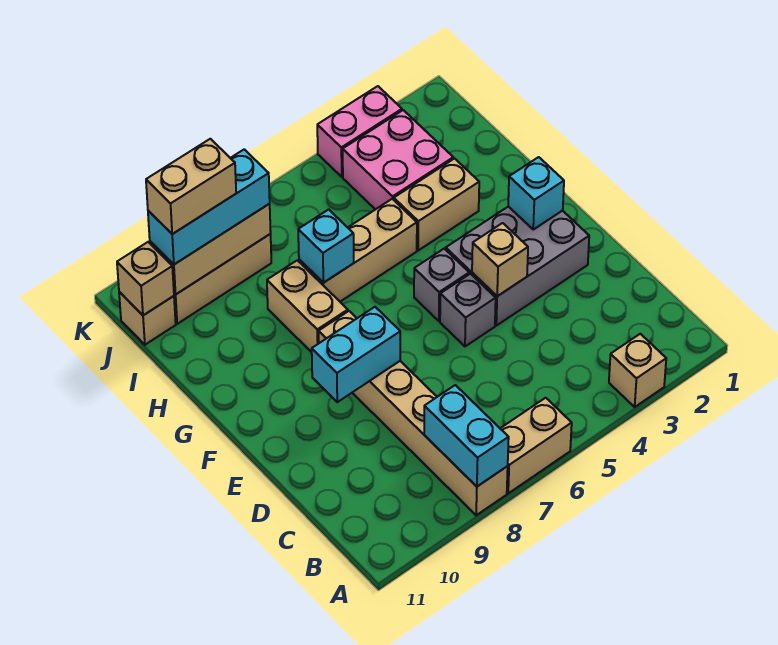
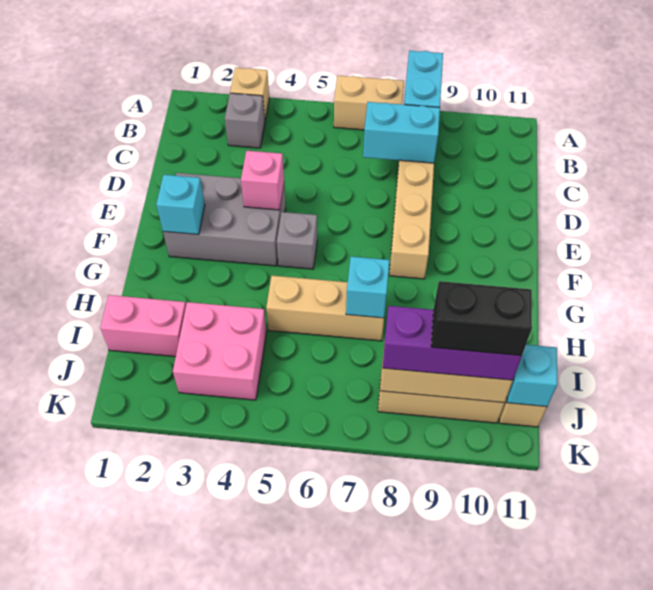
tan 1x1 brick [472,223,528,296] -> pink 1x1 brick [241,151,284,210]
grey 1x1 brick [440,274,496,346] -> grey 1x1 brick moved to [225,93,265,148]
cyan 1x2 brick [312,307,400,402] -> cyan 1x2 brick moved to [363,102,440,163]
tan 1x2 brick [267,260,348,352] -> none
tan 1x2 brick [394,159,479,250] -> none
cyan 1x3 brick [148,149,270,264] -> purple 1x3 brick [383,306,522,380]
tan 1x2 brick [146,139,236,234] -> black 1x2 brick [431,281,532,356]
tan 1x1 brick [117,242,174,315] -> cyan 1x1 brick [507,345,558,407]
pink 1x2 brick [317,86,402,177] -> pink 1x2 brick moved to [100,295,186,357]

